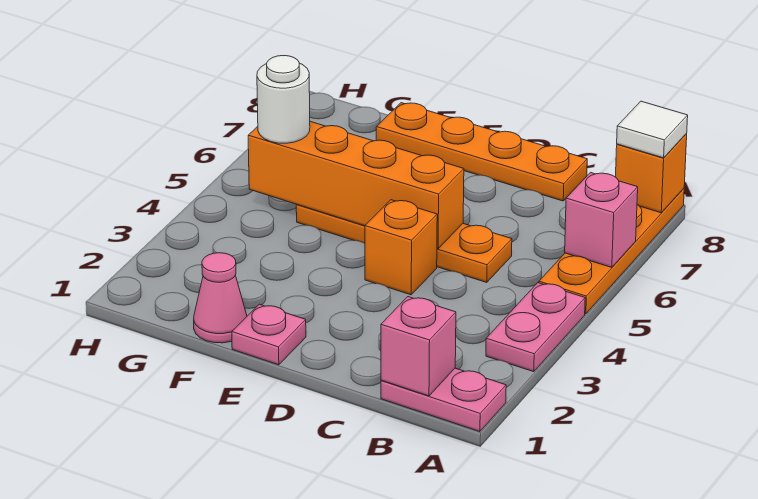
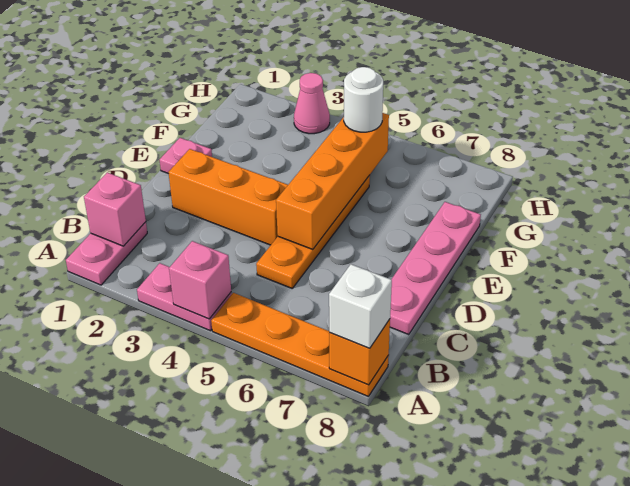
pink 1x1 brick [565,172,638,267] -> pink 1x1 brick moved to [169,241,231,319]
white 1x1 tile [617,101,688,158] -> white 1x1 brick [329,264,392,348]
orange 1x4 plate [376,103,587,201] -> pink 1x4 plate [390,202,481,335]
orange 1x1 brick [365,200,437,295] -> orange 1x3 brick [168,149,288,245]
pink 1x1 cone [194,253,247,343] -> pink 1x1 cone moved to [294,73,330,134]

